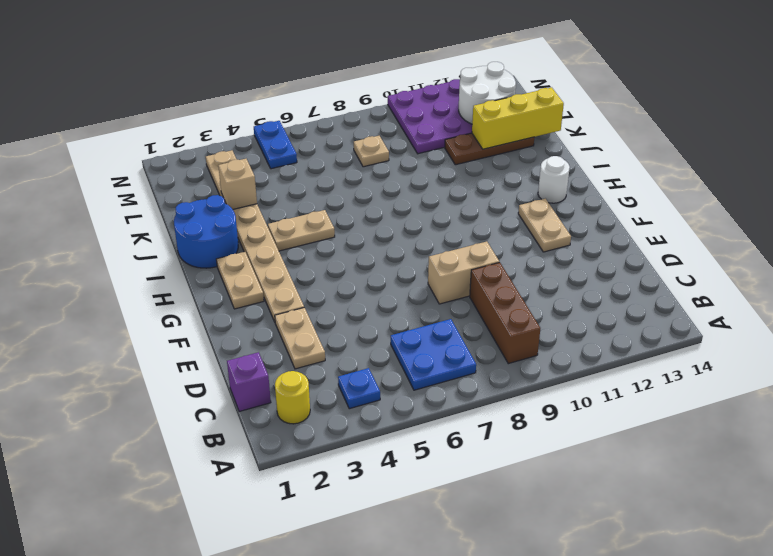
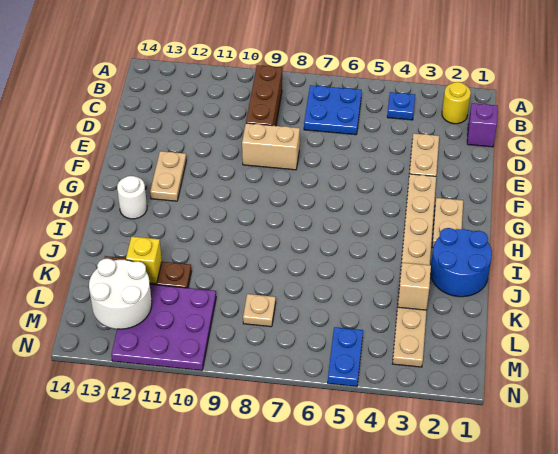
tan 1x2 plate [268,210,335,251] -> none
yellow 1x3 brick [472,87,564,149] -> yellow 1x1 brick [126,236,162,284]

